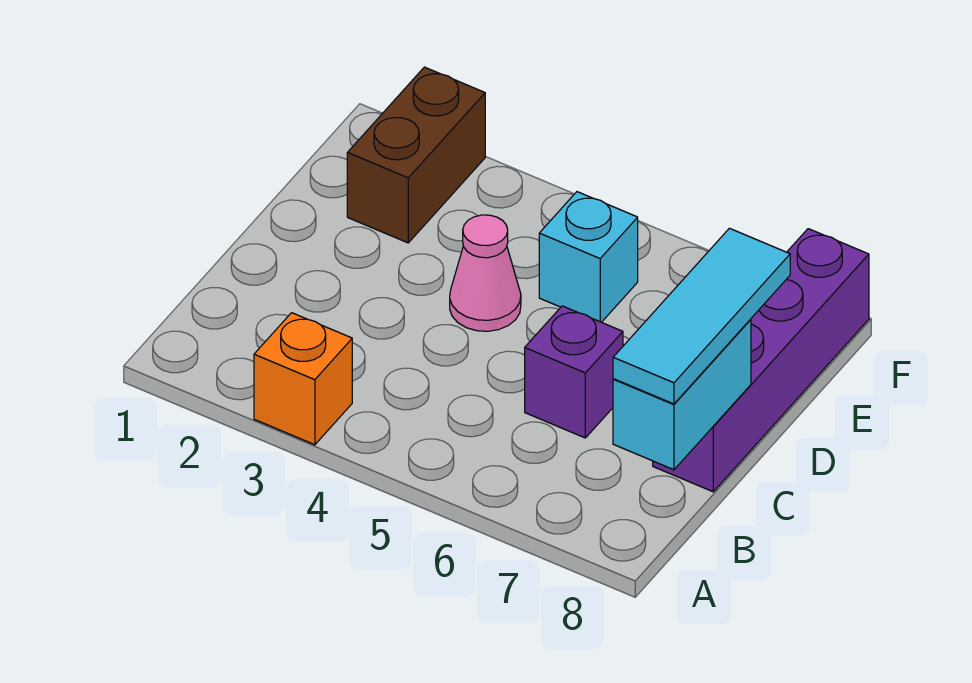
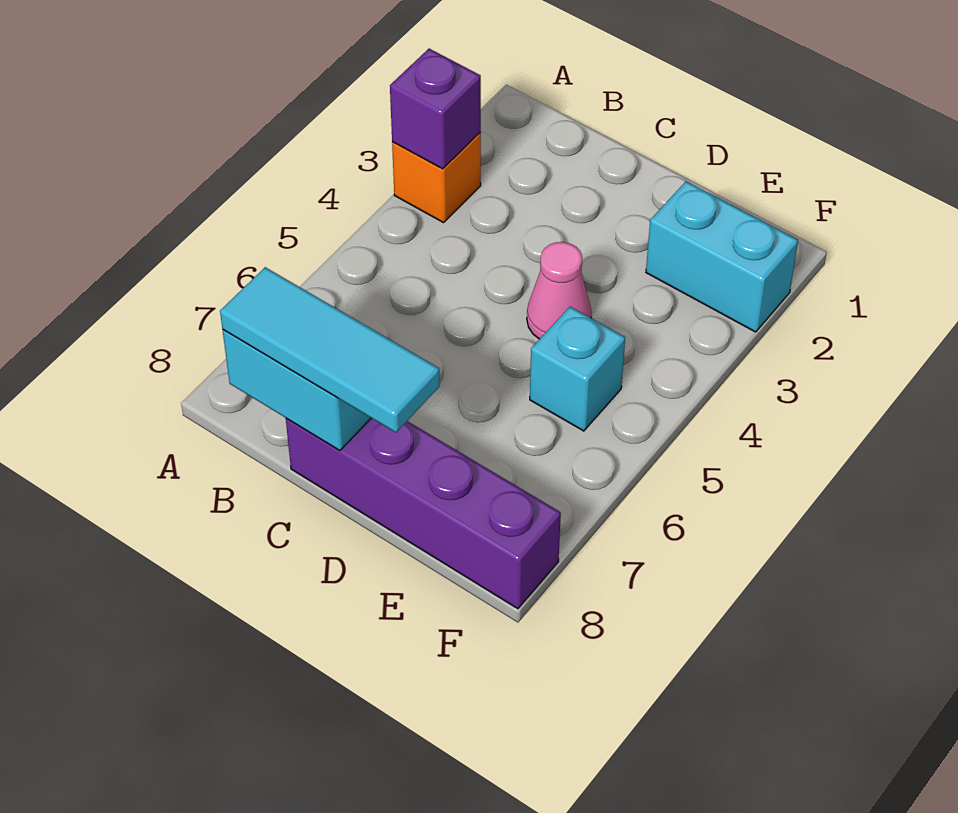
purple 1x1 brick [525,306,623,438] -> purple 1x1 brick moved to [390,49,481,169]
brown 1x2 brick [347,67,485,243] -> cyan 1x2 brick [646,181,798,332]

